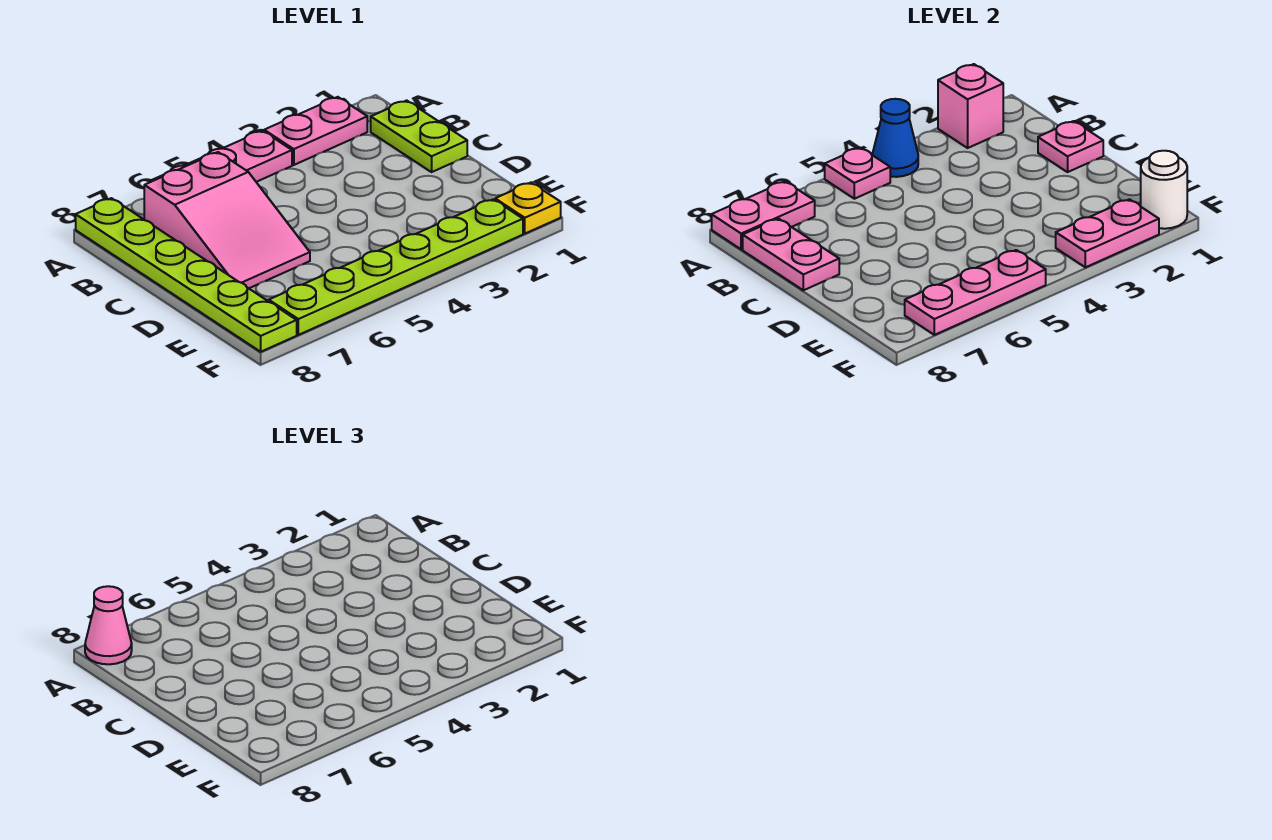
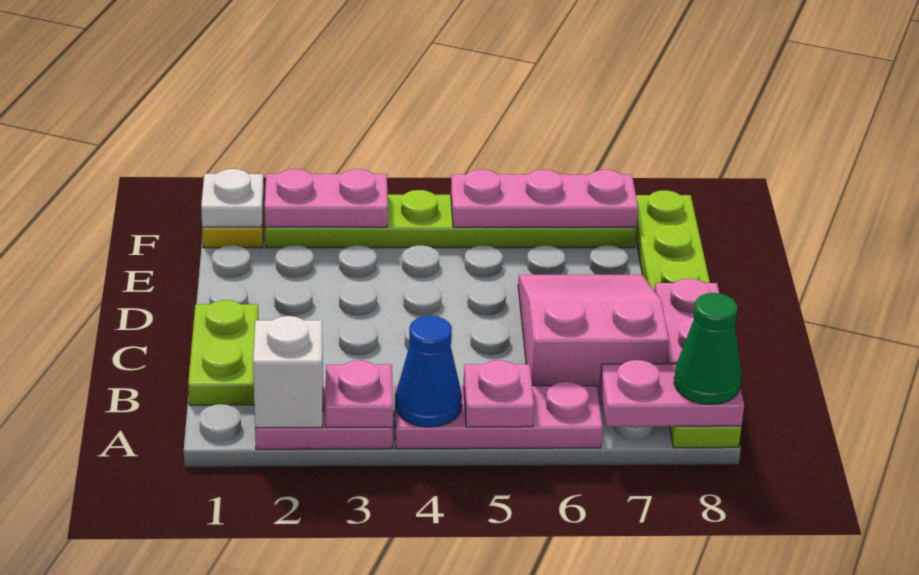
pink 1x1 brick [938,64,1003,148] -> white 1x1 brick [253,316,323,428]
pink 1x1 cone [85,586,132,664] -> green 1x1 cone [674,293,741,404]
pink 1x1 plate [1038,121,1103,172] -> pink 1x1 plate moved to [326,361,393,428]
white 1x1 round brick [1141,151,1187,229] -> white 1x1 plate [201,169,264,227]

